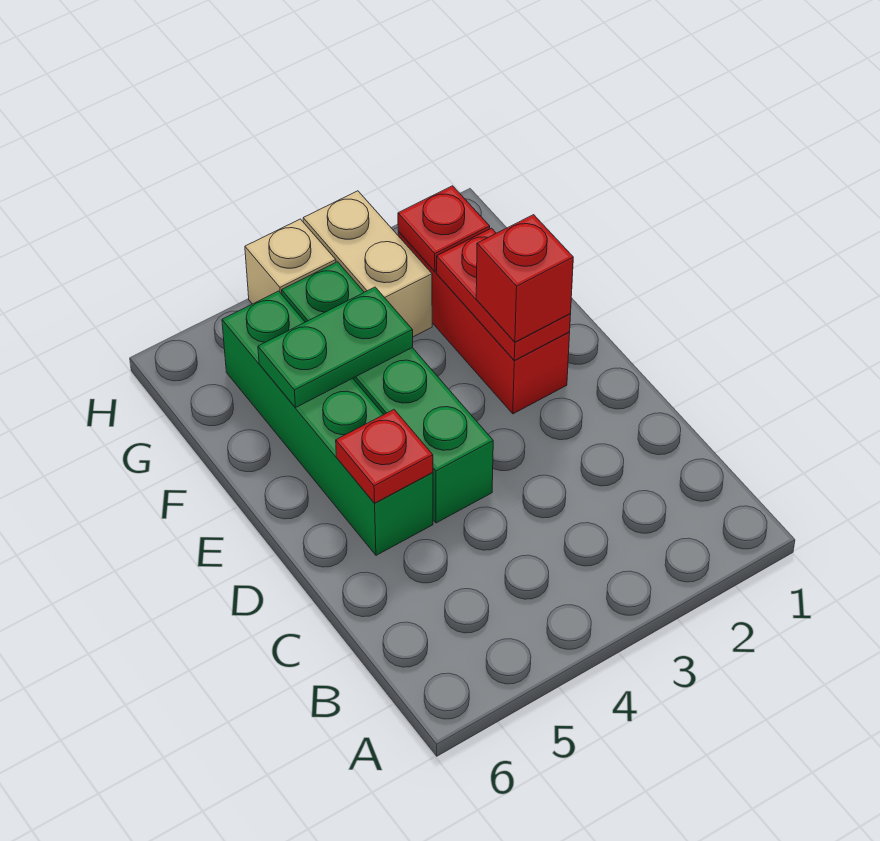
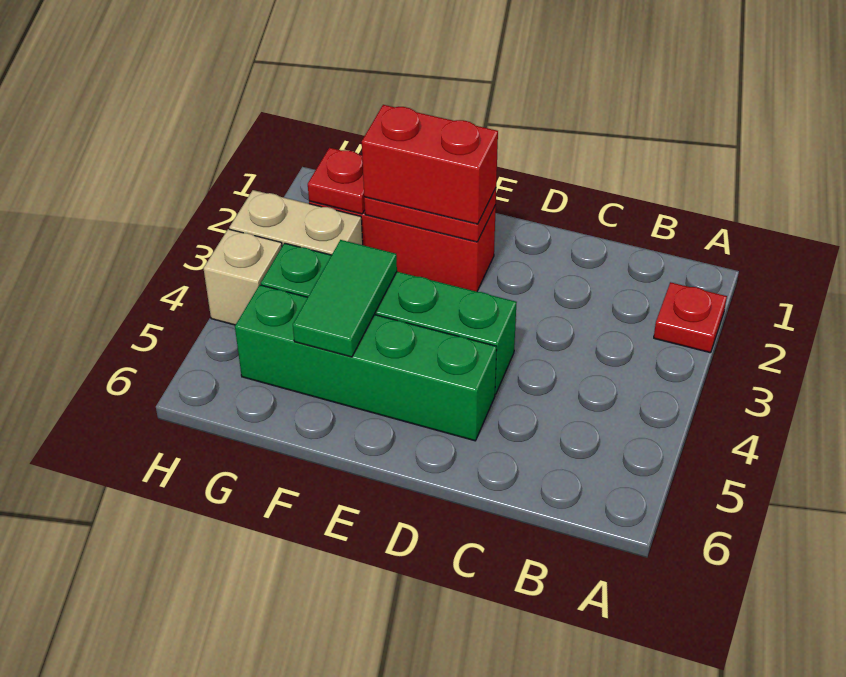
red 1x1 plate [336,410,433,503] -> red 1x1 plate moved to [654,282,727,353]
red 1x1 brick [476,215,573,342] -> red 1x2 brick [362,105,498,224]
green 1x2 plate [258,287,413,408] -> green 1x2 tile [293,240,397,357]

